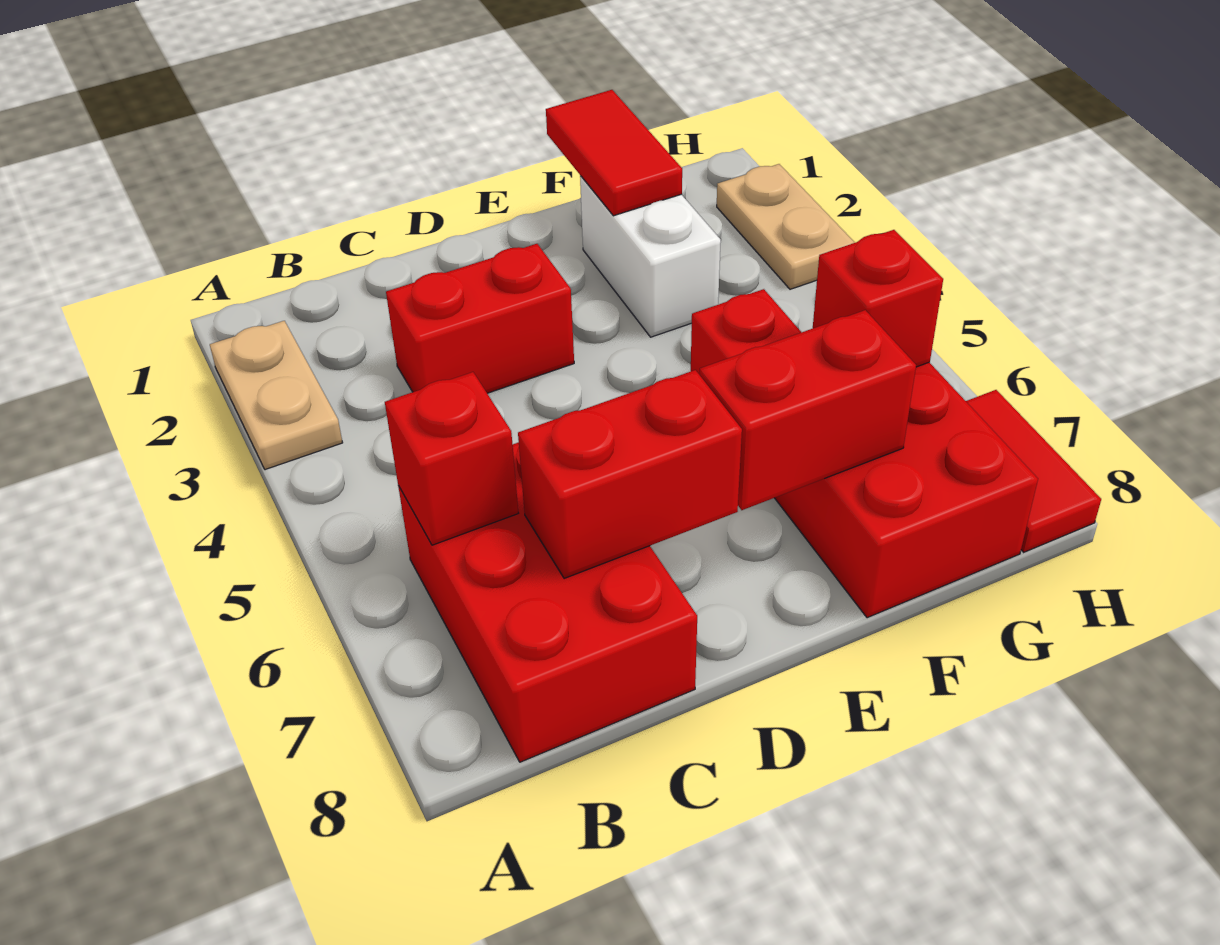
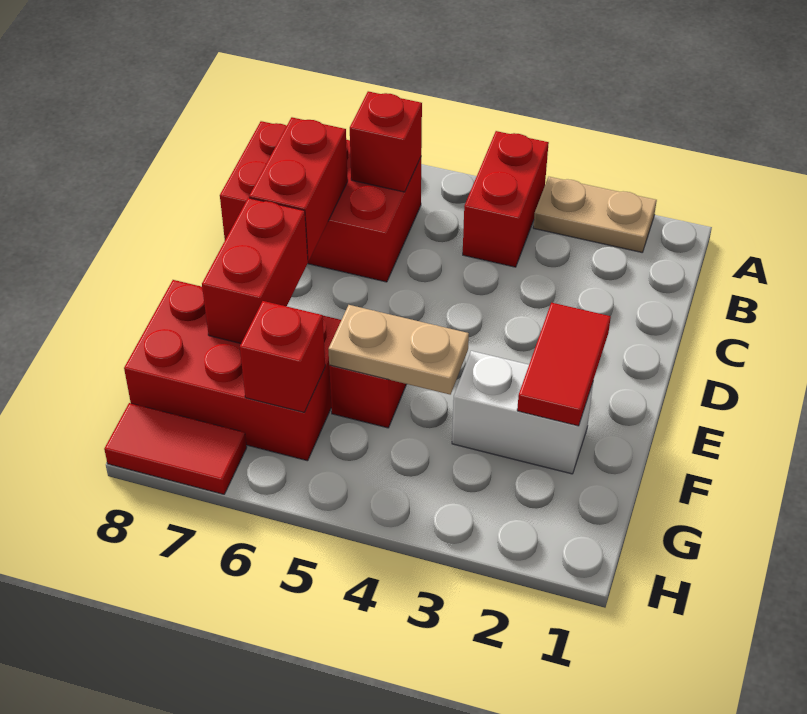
red 1x2 brick [386,244,574,393] -> red 1x2 brick moved to [463,131,549,267]
red 1x2 tile [546,90,682,216] -> red 1x2 tile turned to [517,303,611,426]
tan 1x2 plate [717,164,855,289] -> tan 1x2 plate moved to [328,305,469,395]

